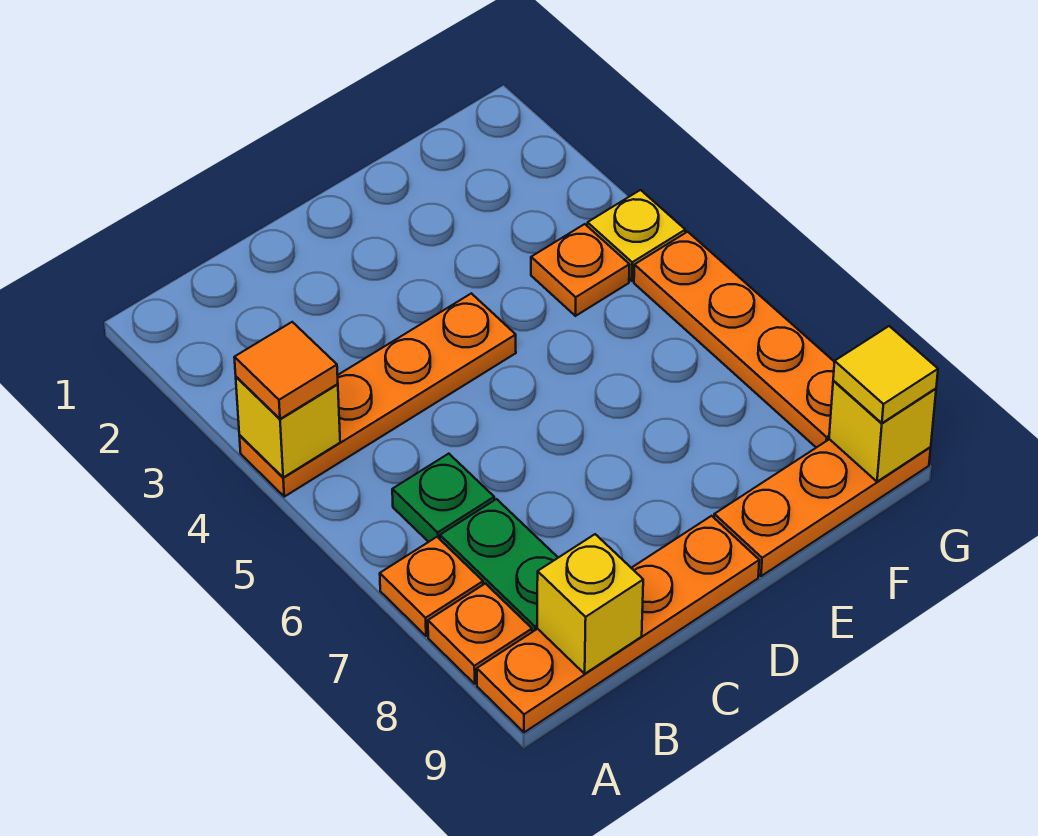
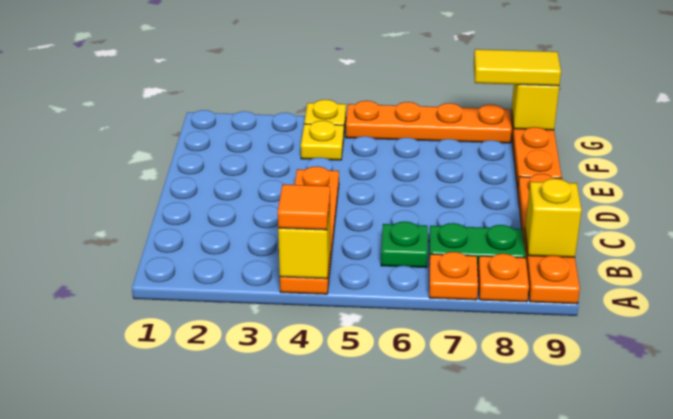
orange 1x1 plate [531,224,630,316] -> yellow 1x1 plate [301,121,344,160]
yellow 1x1 tile [833,326,938,423] -> yellow 1x2 tile [474,49,561,86]

